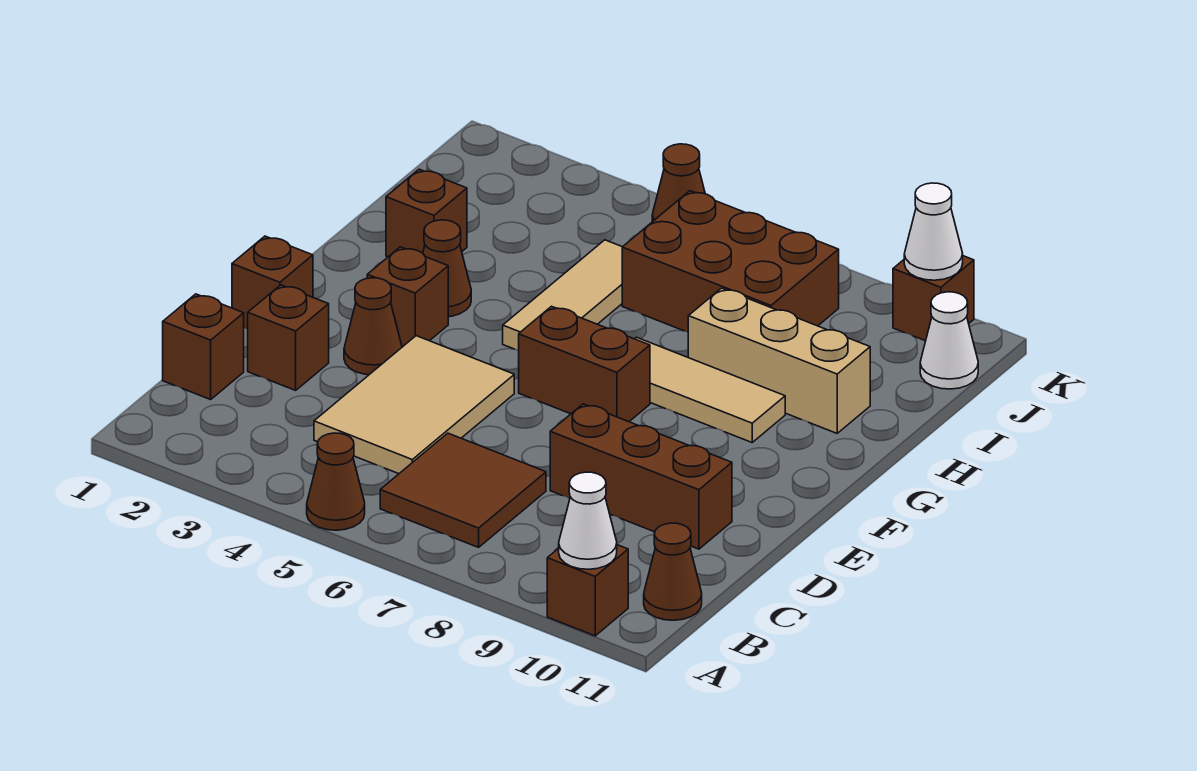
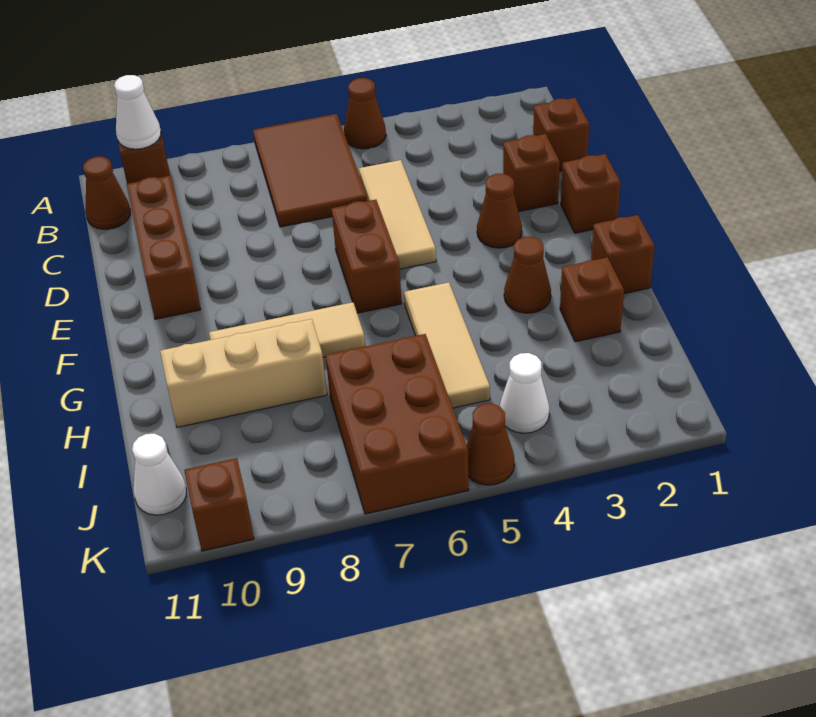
brown 2x2 tile [380,433,546,547] -> brown 2x3 tile [253,114,367,227]
tan 2x3 tile [314,336,514,474] -> tan 1x3 tile [359,160,436,269]
brown 1x3 brick [550,404,732,549] -> brown 1x3 brick turned to [127,175,201,319]
brown 1x1 brick [367,247,448,347] -> brown 1x1 brick moved to [591,215,655,294]
brown 1x2 brick [519,306,650,422] -> brown 1x2 brick turned to [332,200,402,313]
brown 2x3 brick [622,191,839,332] -> brown 2x3 brick turned to [325,334,469,514]
white 1x1 cone [904,183,963,280] -> white 1x1 cone moved to [500,353,550,433]

